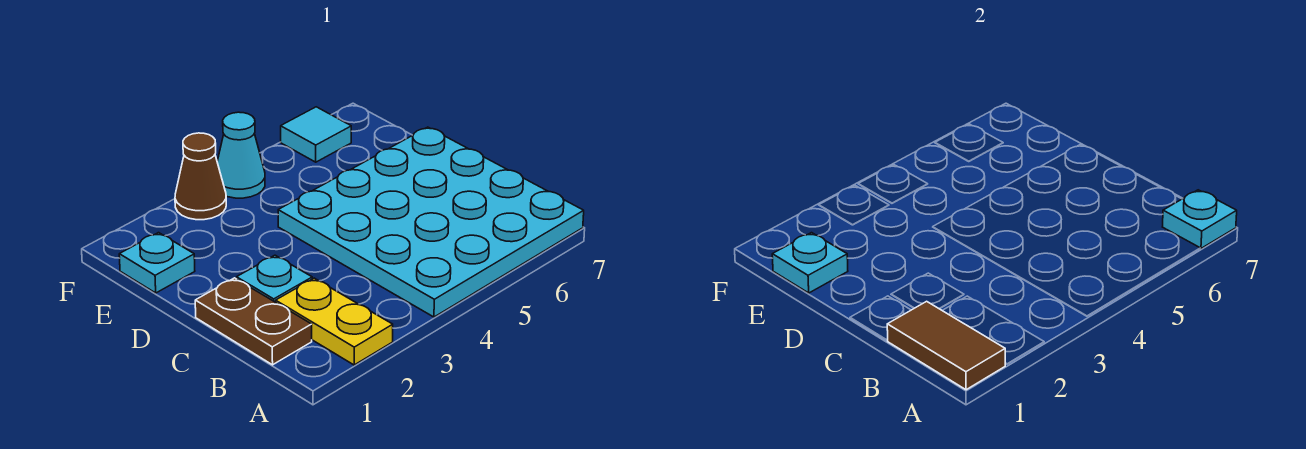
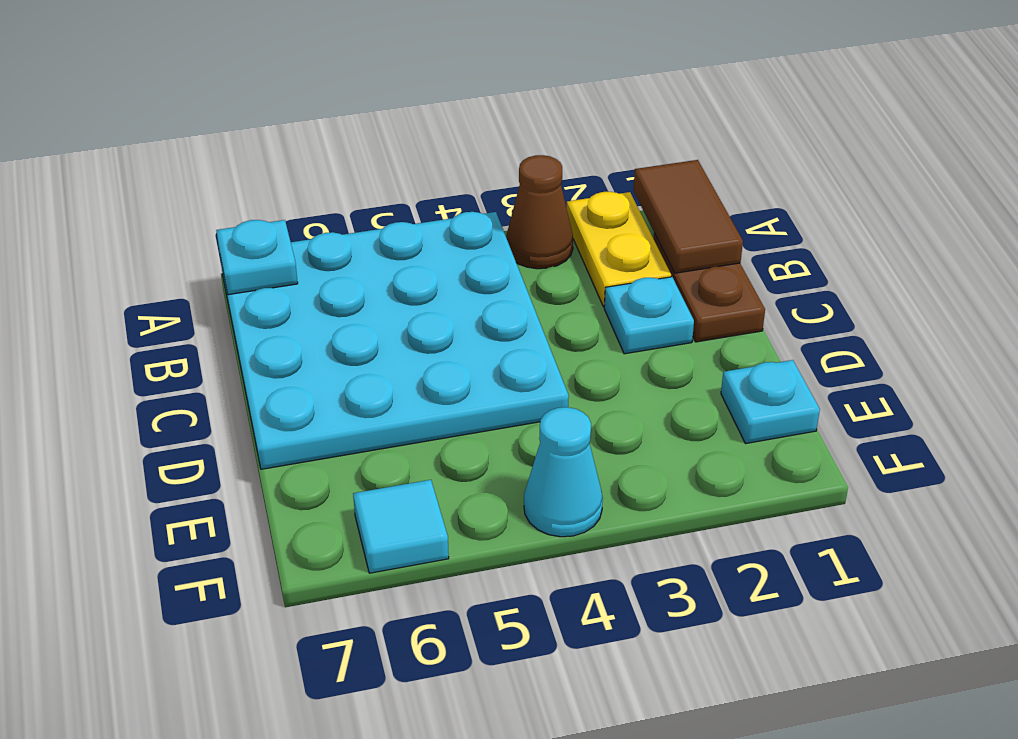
cyan 1x1 plate [772,233,848,293] -> none
brown 1x1 cone [175,133,226,220] -> brown 1x1 cone moved to [506,155,573,269]

